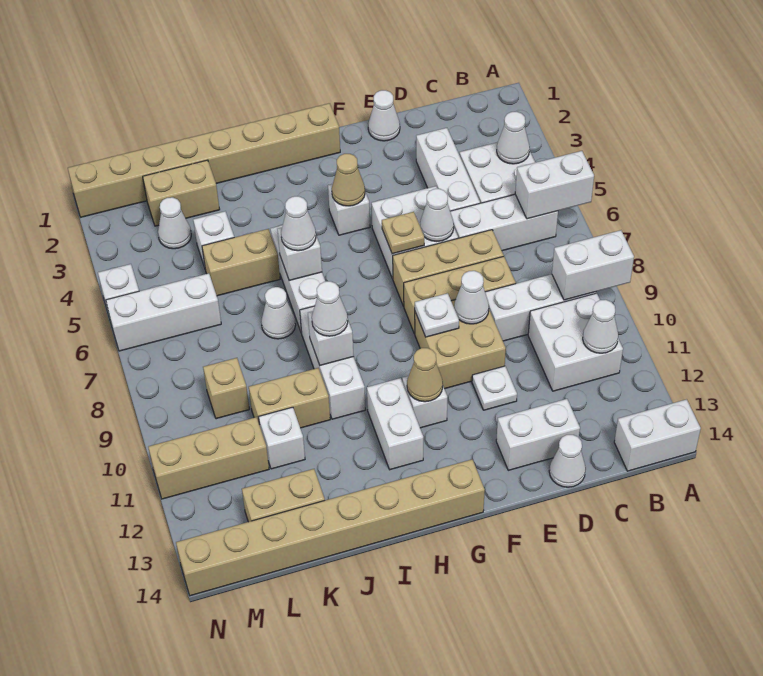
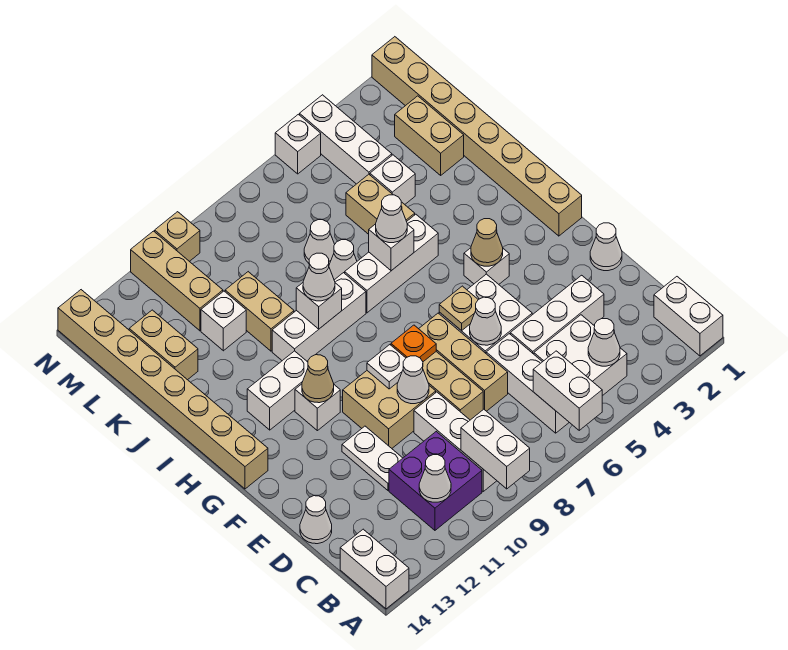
white 2x2 brick [528,293,623,391] -> purple 2x2 brick [389,432,482,530]
white 1x2 brick [496,399,580,470] -> white 1x2 brick moved to [654,277,723,356]
white 1x1 plate [472,366,517,410] -> white 1x2 plate [342,426,402,490]
none -> orange 1x1 plate [391,325,436,362]
white 1x1 cone [158,197,191,249] -> white 1x1 cone moved to [304,220,335,264]
white 1x3 brick [106,273,221,351] -> white 1x3 brick moved to [300,95,392,184]
tan 1x1 brick [203,358,249,419] -> tan 1x1 brick moved to [155,212,200,261]

